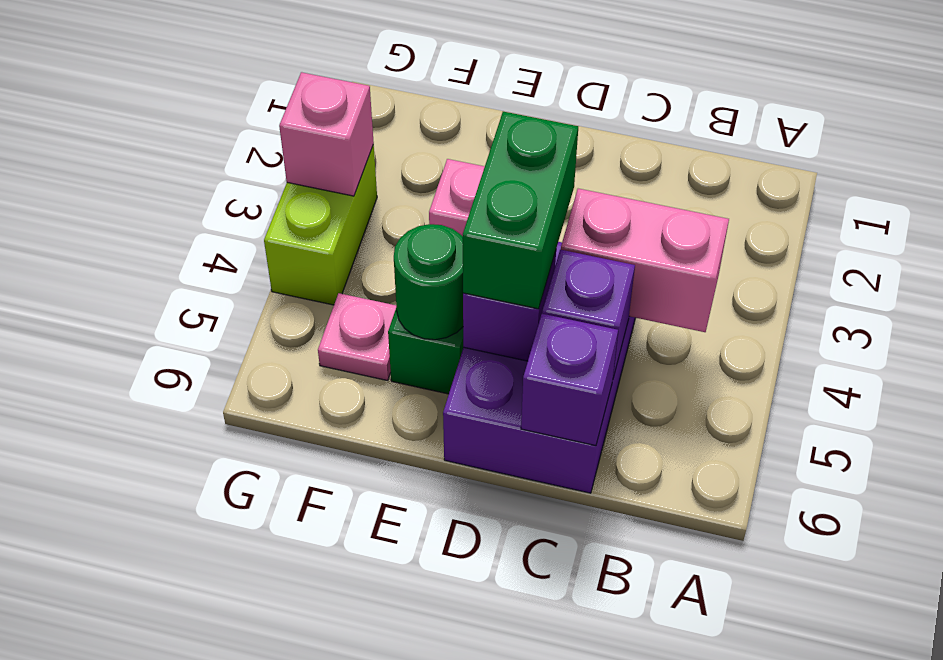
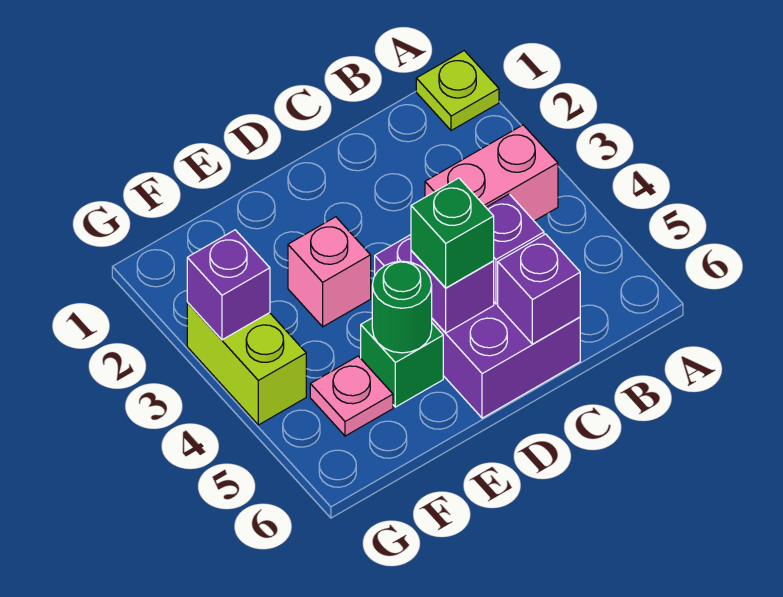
none -> lime 1x1 plate [416,51,499,131]
green 1x2 brick [463,111,578,309] -> green 1x1 brick [411,178,494,288]
pink 1x1 brick [279,72,374,196] -> purple 1x1 brick [187,230,270,340]

